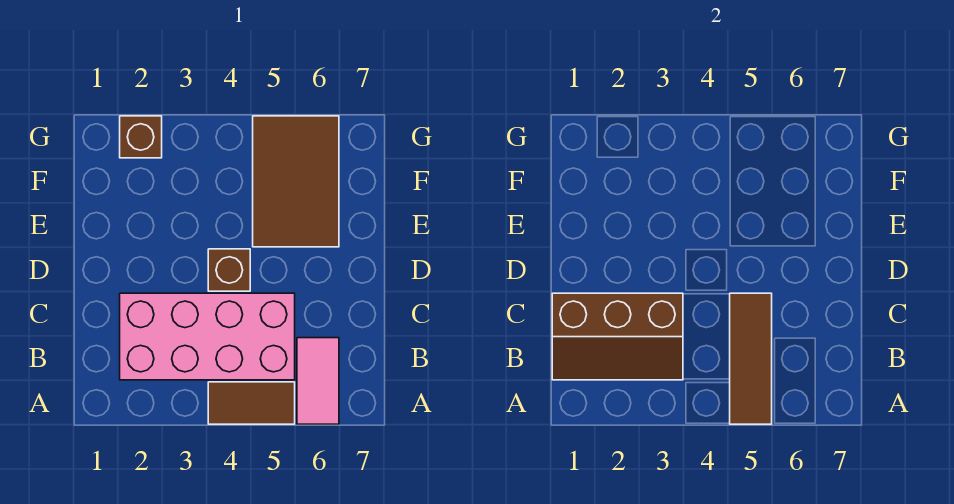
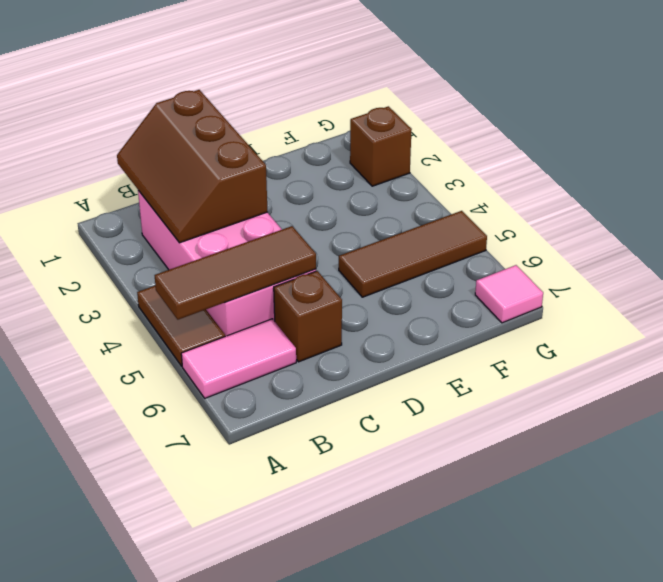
brown 1x1 brick [208,249,250,291] -> brown 1x1 brick moved to [274,271,342,362]
brown 2x3 tile [253,116,339,247] -> brown 1x3 tile [339,211,487,297]
none -> pink 1x1 tile [475,265,543,323]

